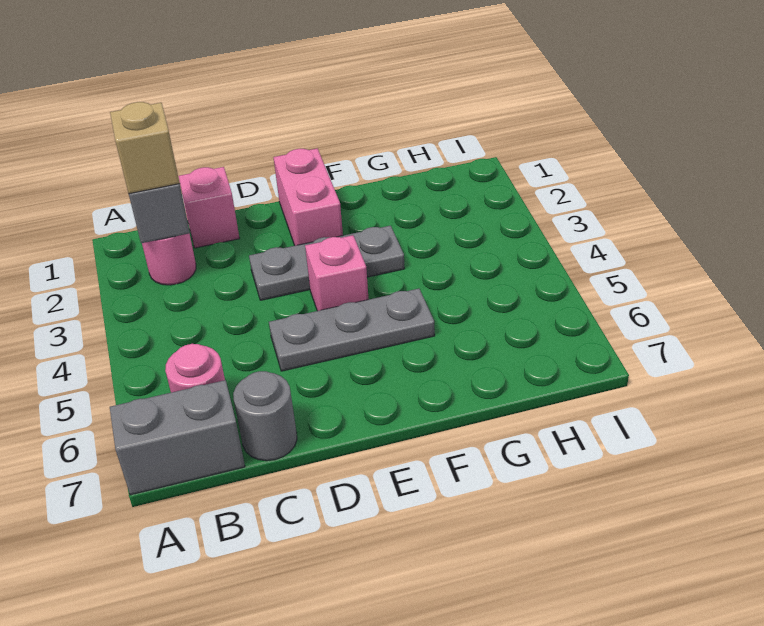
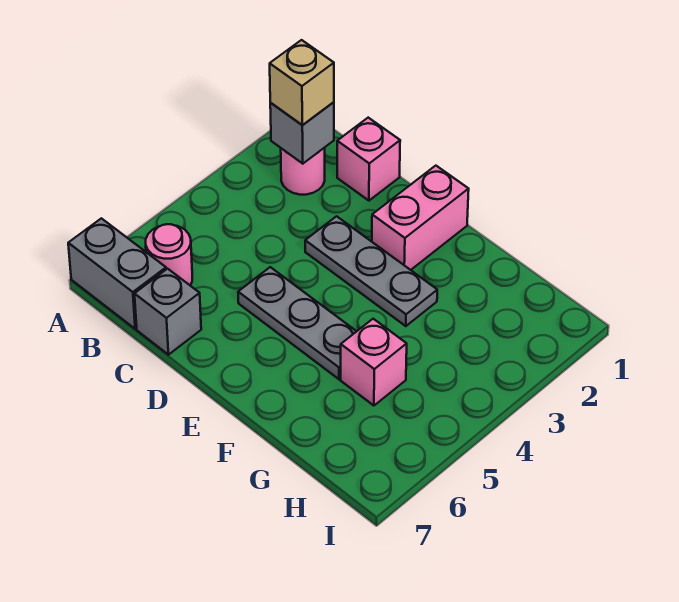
grey 1x1 round brick [233,371,297,461] -> grey 1x1 brick [135,269,201,355]
pink 1x1 brick [305,235,369,311] -> pink 1x1 brick moved to [341,319,407,406]

